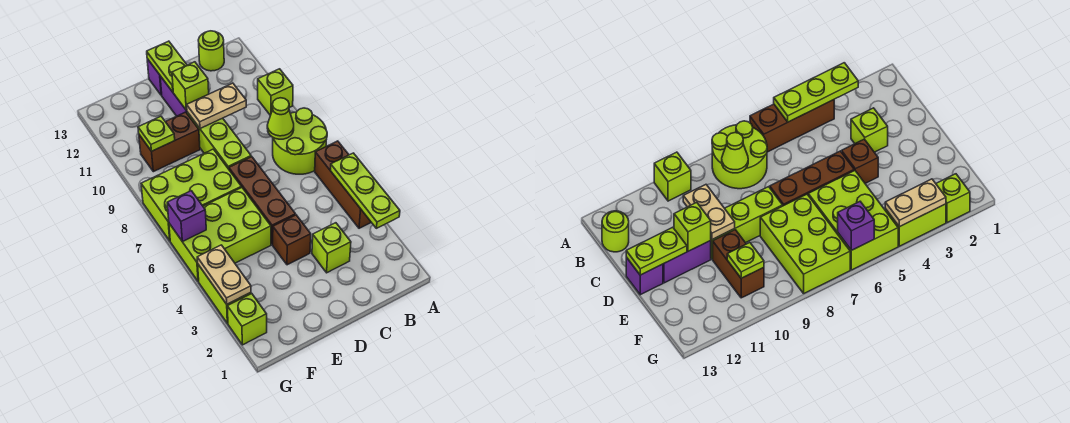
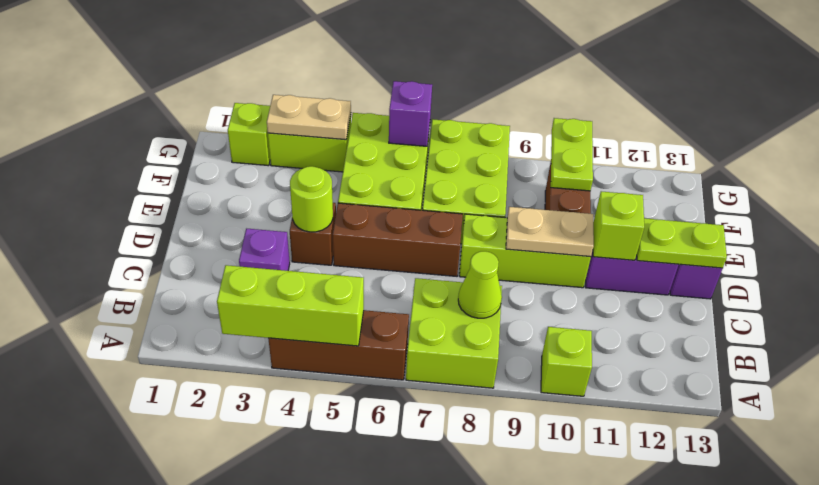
lime 1x3 plate [330,153,400,228] -> lime 1x3 brick [217,265,364,346]
lime 2x2 round brick [273,108,327,174] -> lime 2x2 brick [406,278,502,388]
lime 1x1 round brick [198,31,224,71] -> lime 1x1 round brick moved to [290,166,333,232]
lime 1x1 brick [312,223,351,273] -> purple 1x1 brick [239,229,290,271]
tan 1x2 plate [187,83,246,129] -> tan 1x2 plate turned to [506,207,594,257]
lime 1x1 plate [138,116,175,151] -> lime 1x2 plate [551,118,593,191]

